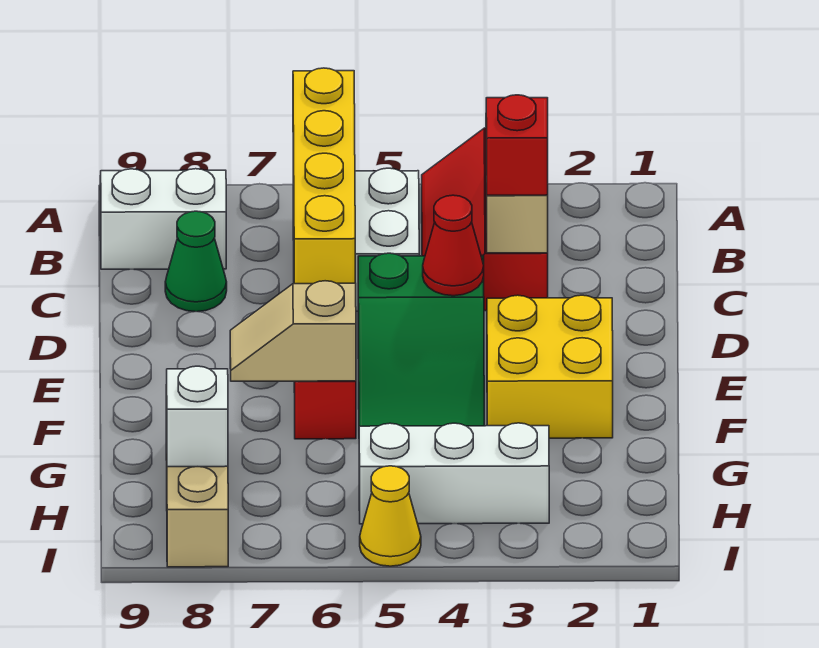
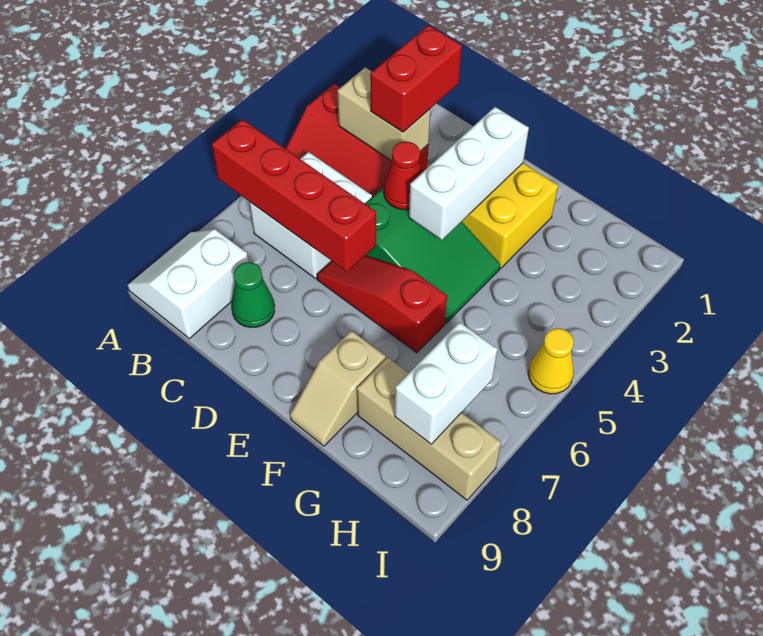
yellow 1x4 brick [293,68,355,284] -> red 1x4 brick [212,119,376,272]
red 1x1 brick [486,95,548,195] -> red 1x2 brick [370,25,462,132]
tan 1x2 slope [230,281,356,382] -> tan 1x2 slope moved to [290,331,386,446]
white 1x3 brick [359,423,549,524] -> white 1x3 brick moved to [409,107,529,240]
white 1x1 brick [167,366,228,467] -> white 1x2 brick [395,322,498,444]

